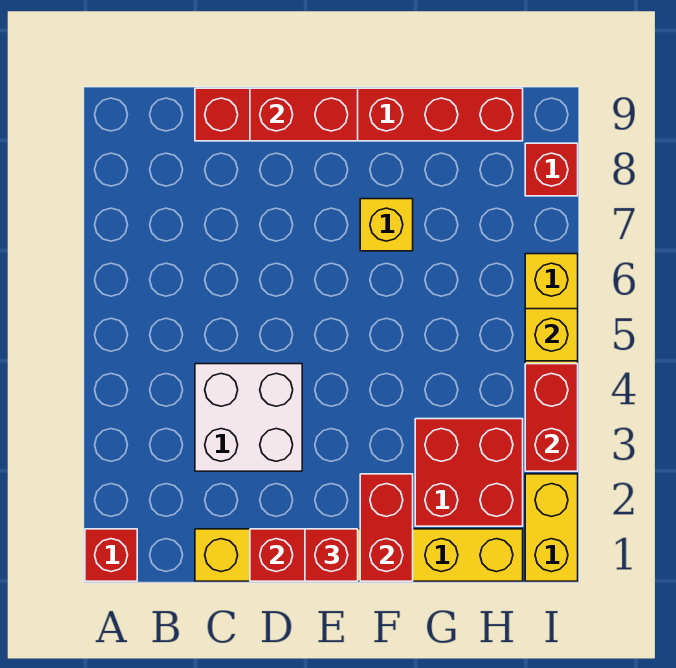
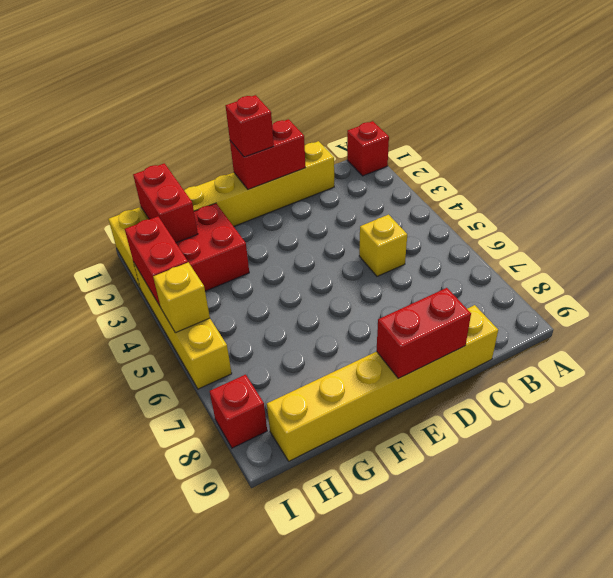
white 2x2 brick [195,364,302,471] -> none
red 1x6 brick [195,88,523,141] -> yellow 1x6 brick [267,305,498,461]
red 1x2 brick [360,474,413,581] -> red 1x2 brick moved to [133,163,198,243]
yellow 1x1 brick [360,199,413,251] -> yellow 1x1 brick moved to [359,215,407,276]

